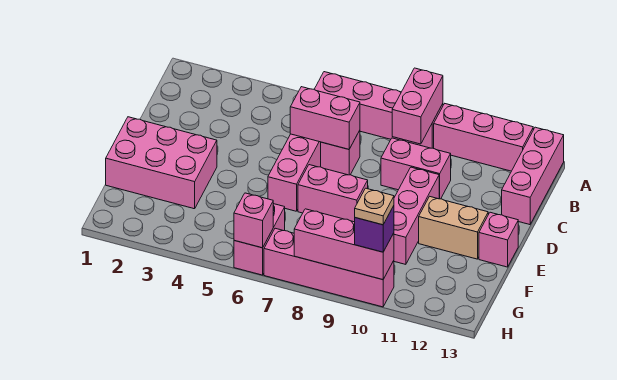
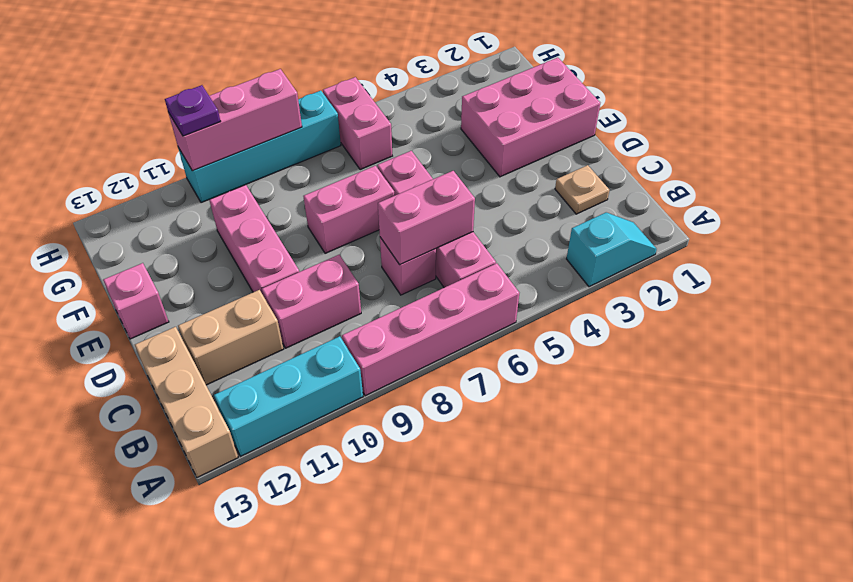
none -> cyan 1x2 slope [567,213,657,287]
pink 1x2 brick [392,68,443,144] -> none
pink 1x3 brick [434,104,533,171] -> cyan 1x3 brick [214,336,363,456]
pink 1x3 brick [502,127,564,225] -> tan 1x3 brick [135,327,238,478]
tan 1x2 brick [419,196,488,259] -> tan 1x2 brick moved to [178,290,284,385]
pink 1x1 brick [234,193,273,248] -> none
pink 1x4 brick [264,228,394,307] -> cyan 1x4 brick [178,91,341,203]
purple 1x1 brick [355,206,394,252] -> purple 1x1 plate [165,85,221,136]
tan 1x1 plate [355,188,394,225] -> tan 1x1 plate moved to [555,165,609,214]

